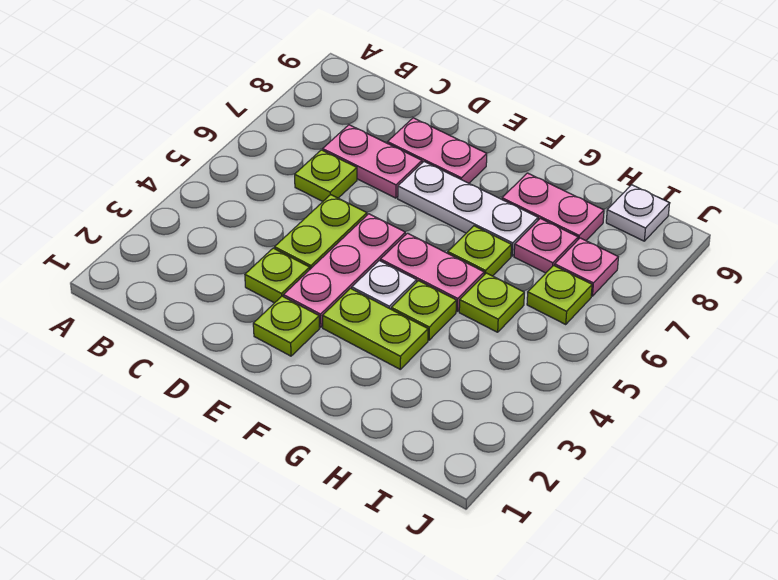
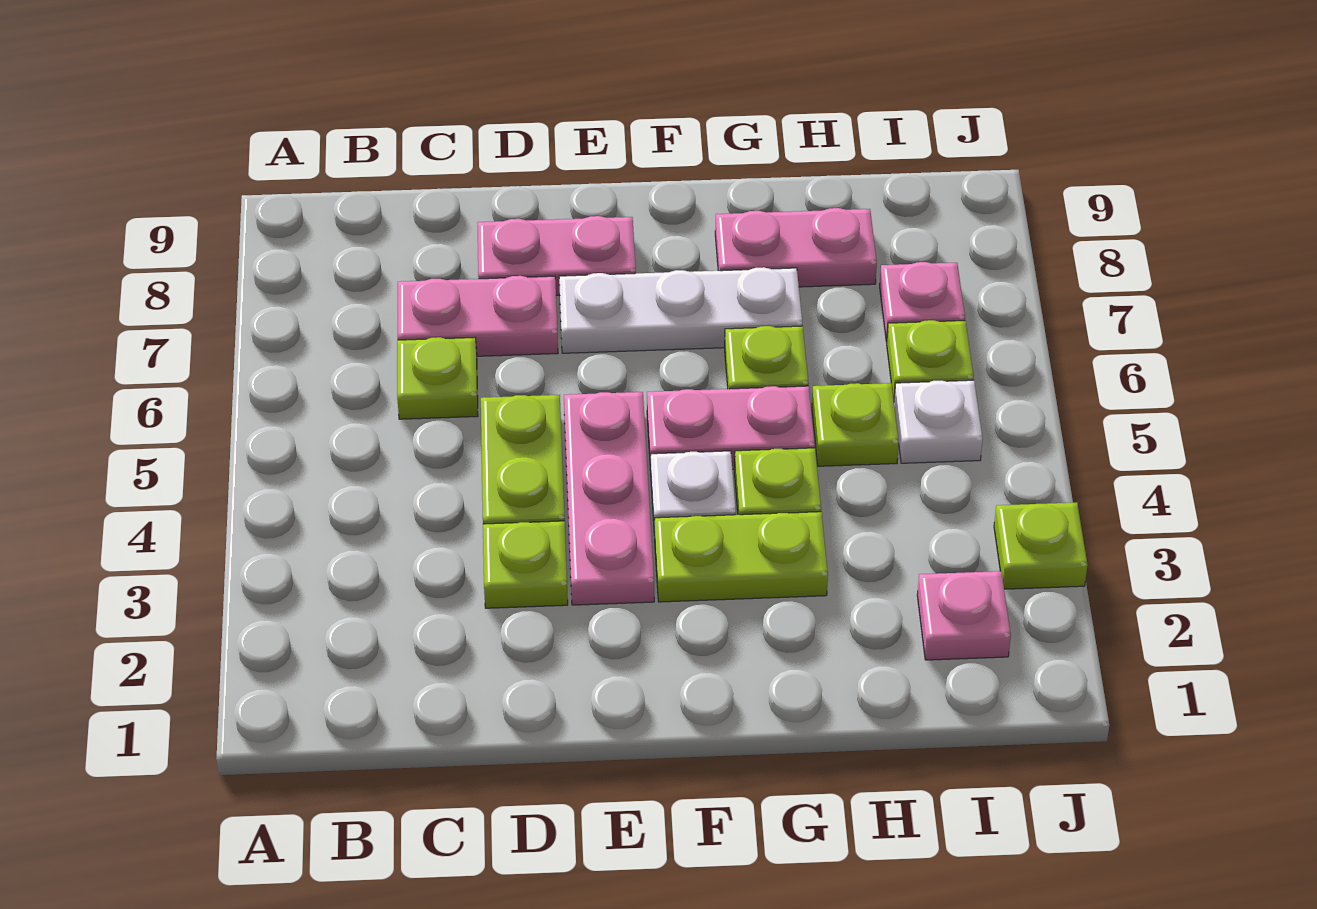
lime 1x1 plate [253,296,320,356] -> lime 1x1 plate moved to [994,502,1088,589]
pink 1x1 plate [514,218,578,273] -> pink 1x1 plate moved to [917,571,1011,660]
white 1x1 plate [606,185,670,241] -> white 1x1 plate moved to [894,380,983,463]

